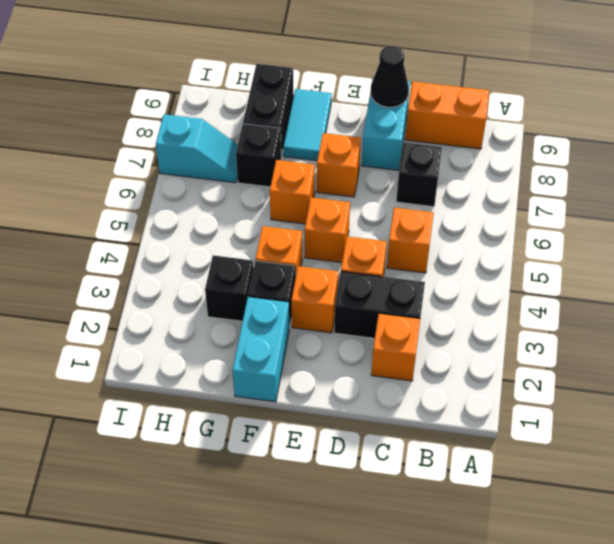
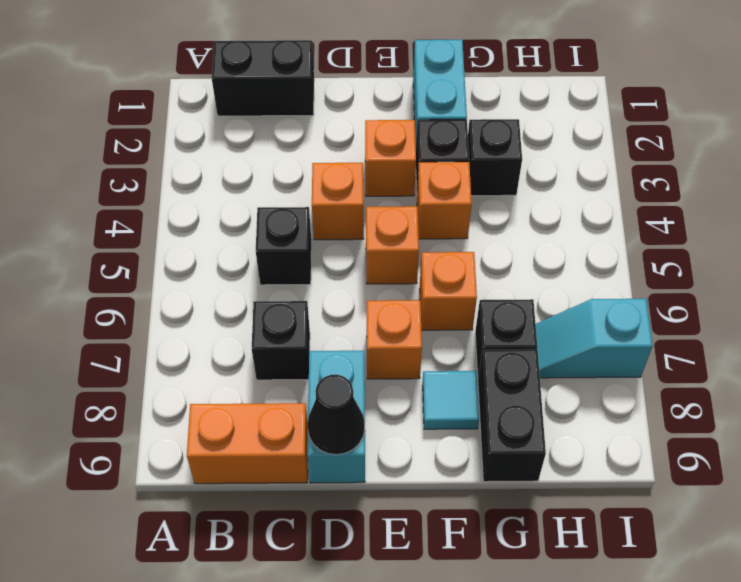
orange 1x1 brick [371,313,420,381] -> none
black 1x2 brick [334,272,425,338] -> black 1x2 brick moved to [212,41,314,116]
orange 1x1 brick [387,208,434,273] -> black 1x1 brick [256,207,311,285]
cyan 1x2 tile [283,89,332,161] -> cyan 1x1 tile [423,371,479,429]

